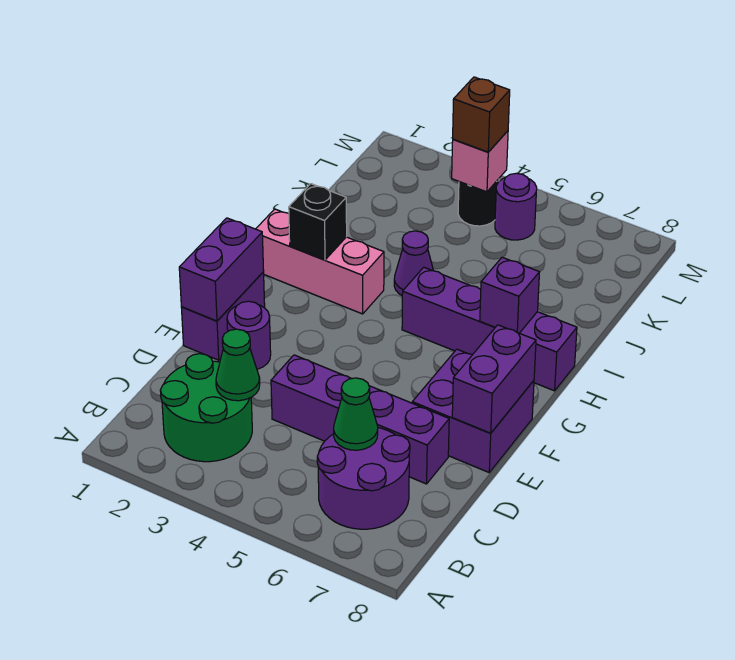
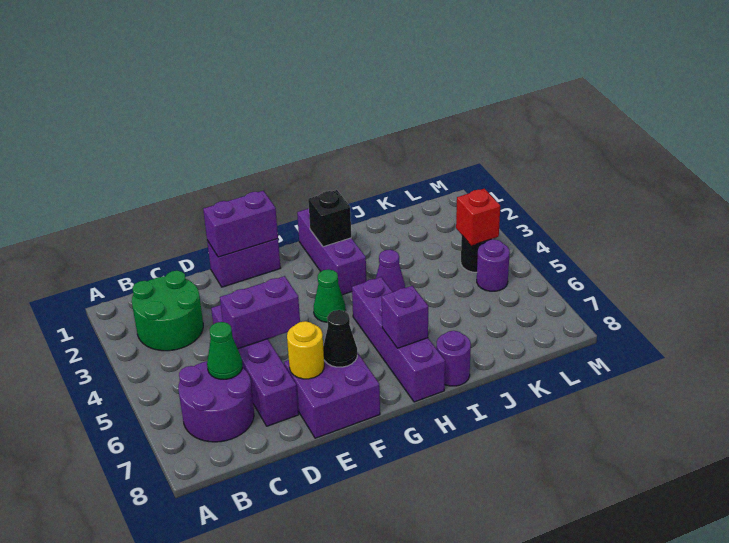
green 1x1 cone [216,329,260,401] -> green 1x1 cone moved to [314,269,345,322]
purple 1x1 round brick [227,301,271,369] -> purple 1x1 round brick moved to [436,331,471,386]
none -> yellow 1x1 round brick [287,321,324,379]
purple 1x2 brick [452,325,536,433] -> purple 1x2 brick moved to [220,276,300,349]
none -> black 1x1 cone [323,310,357,367]
pink 1x3 brick [256,209,384,314] -> purple 1x3 brick [297,209,366,295]
pink 1x1 brick [452,131,508,192] -> red 1x1 brick [456,189,500,245]
brown 1x1 brick [453,77,510,152] -> none

